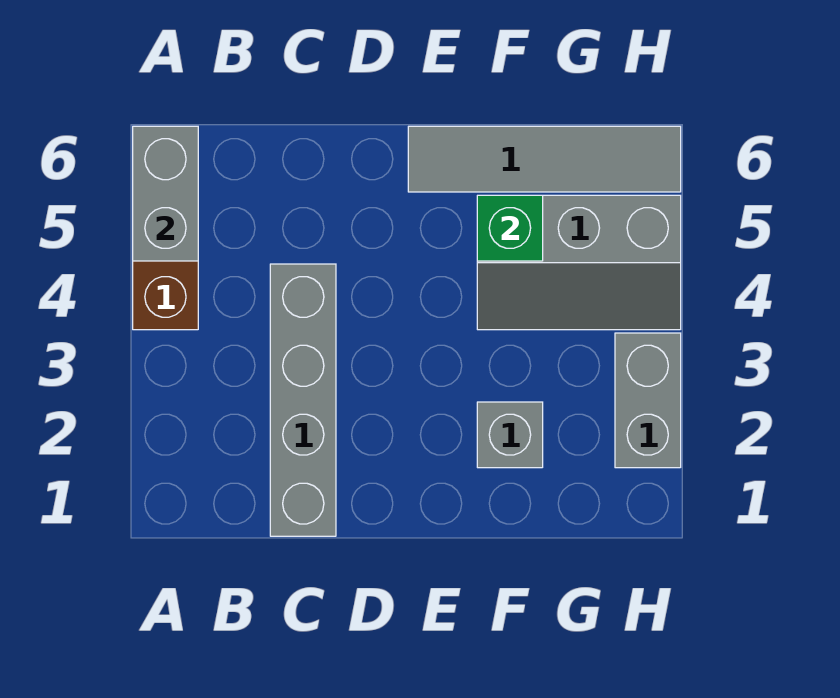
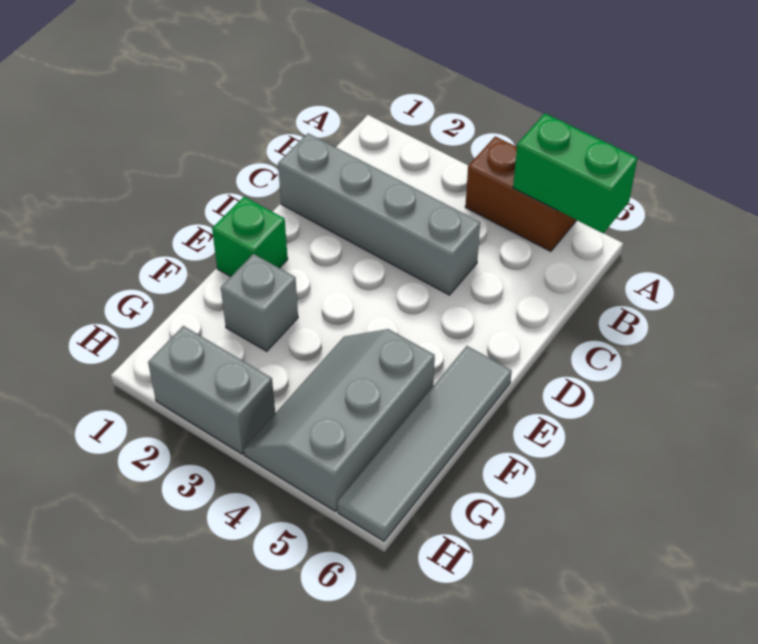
grey 1x2 brick [133,126,198,261] -> green 1x2 brick [513,113,637,233]
green 1x1 brick [477,195,543,261] -> green 1x1 brick moved to [212,197,288,277]

